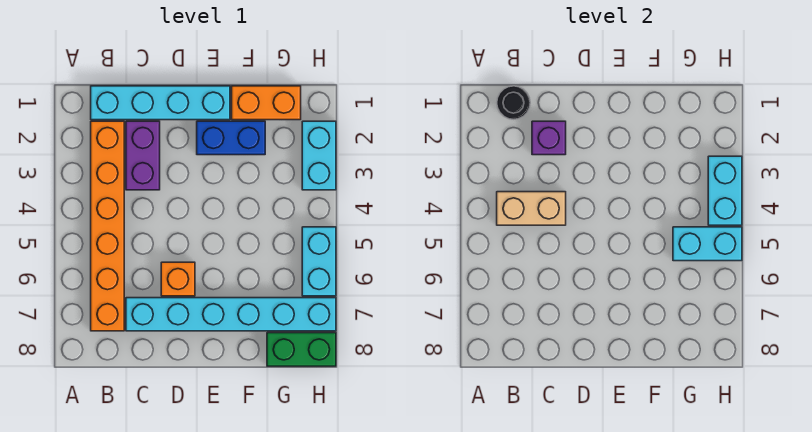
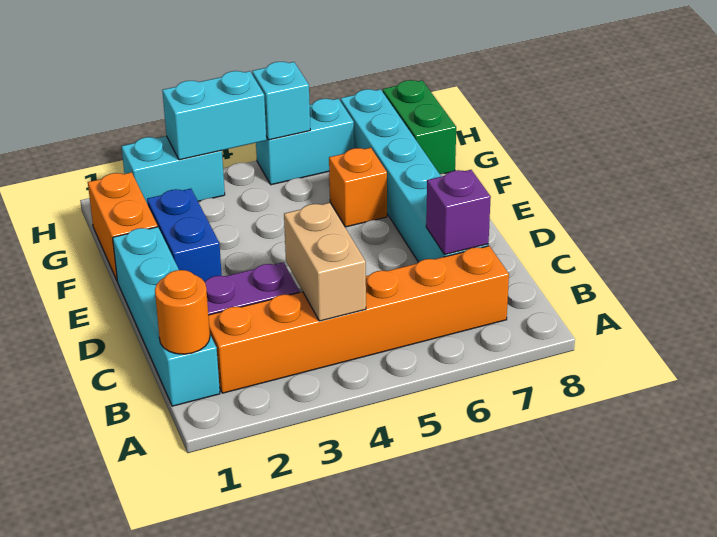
black 1x1 round brick [497,86,530,119] -> orange 1x1 round brick [155,270,210,354]
purple 1x1 brick [532,121,566,155] -> purple 1x1 brick moved to [426,170,491,255]
orange 1x1 brick [161,262,195,296] -> orange 1x1 brick moved to [329,148,387,227]
cyan 1x2 brick [673,227,742,261] -> cyan 1x1 brick [252,62,310,140]

